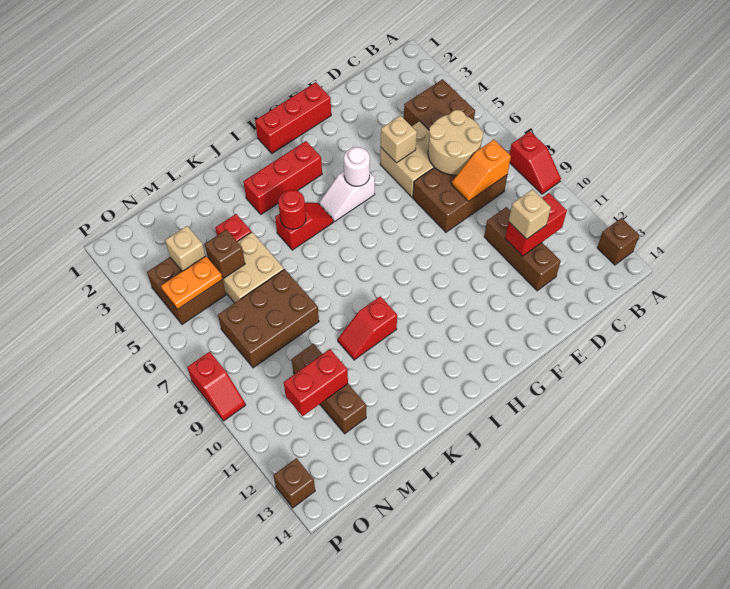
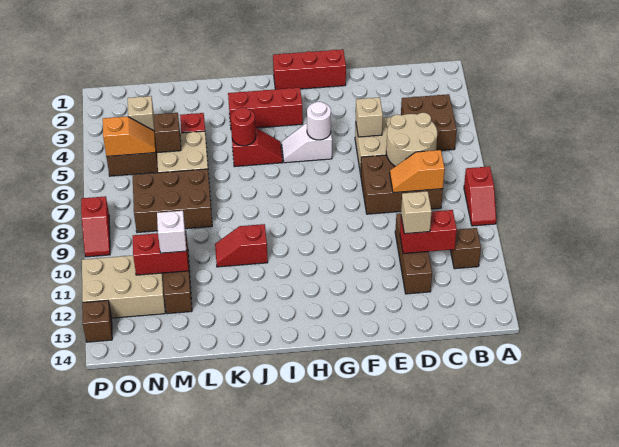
brown 1x1 brick [597,218,639,265] -> brown 1x1 brick moved to [451,228,481,269]
none -> white 1x1 brick [157,211,186,253]
orange 1x2 plate [161,256,222,310] -> orange 1x2 slope [103,116,156,156]
none -> tan 2x3 brick [82,255,165,318]

